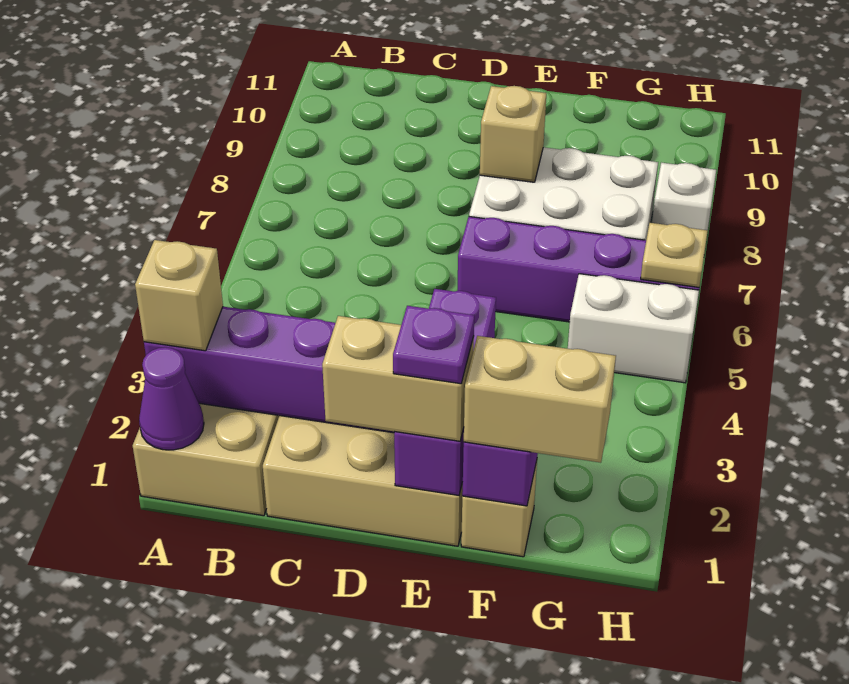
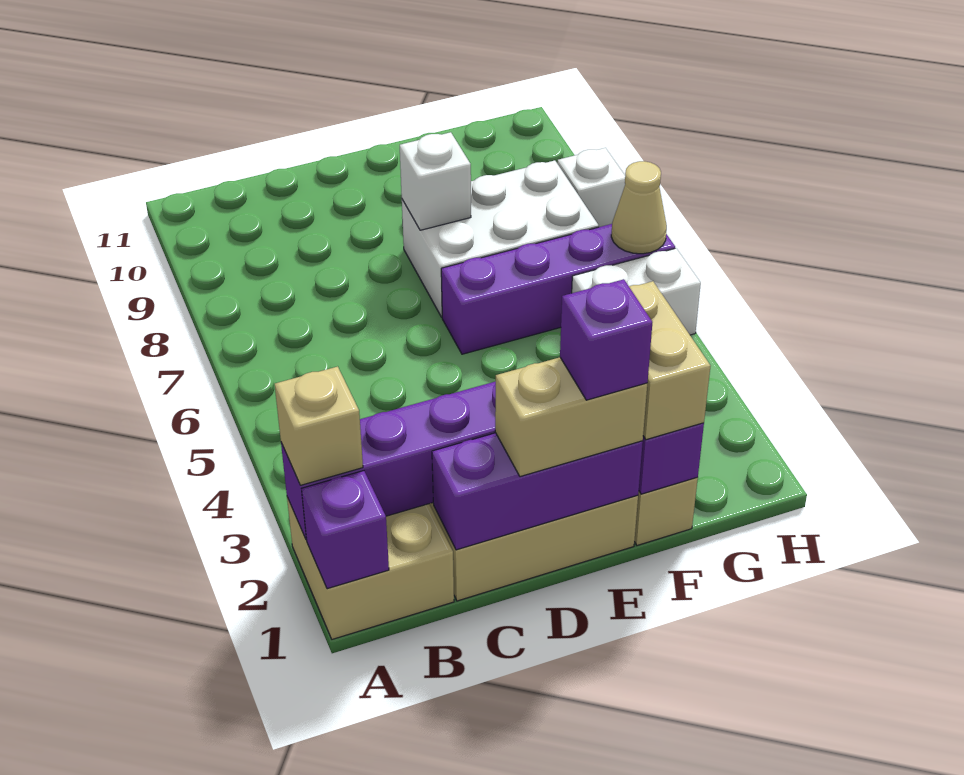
purple 1x1 cone [139,347,204,450] -> purple 1x1 brick [302,471,389,589]
purple 1x3 brick [394,289,496,495] -> purple 1x3 brick turned to [432,433,643,550]
purple 1x1 plate [393,306,474,384] -> purple 1x1 brick [560,279,652,400]
tan 1x1 brick [480,86,546,182] -> white 1x1 brick [400,132,471,230]
tan 1x2 brick [464,336,616,463] -> tan 1x2 brick turned to [629,281,710,440]
tan 1x1 plate [641,223,708,287] -> tan 1x1 cone [611,161,667,254]

